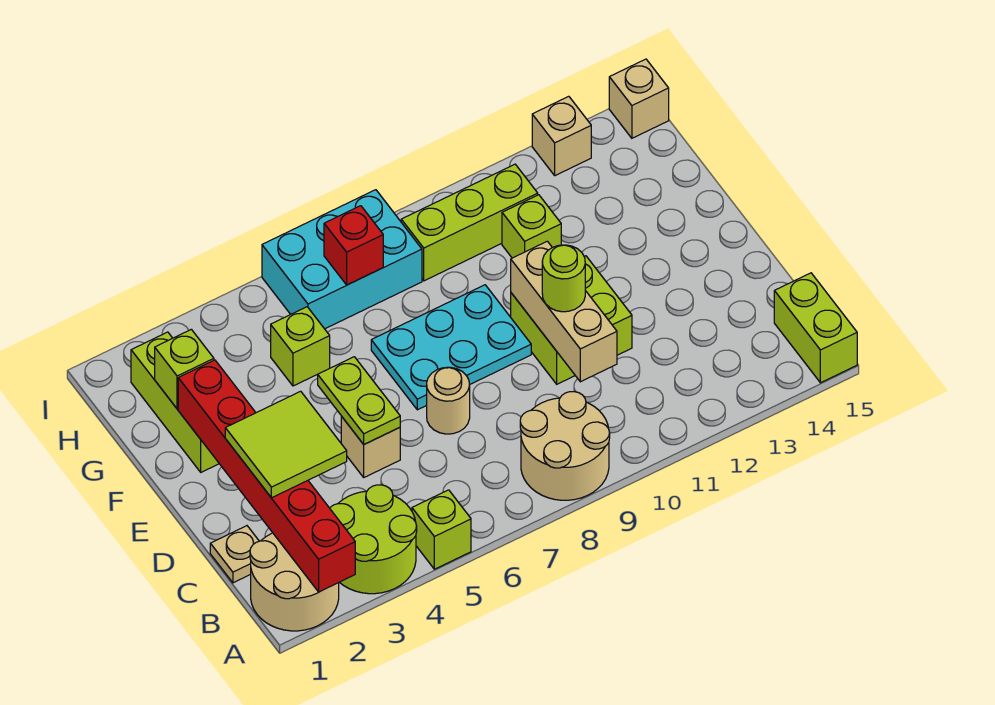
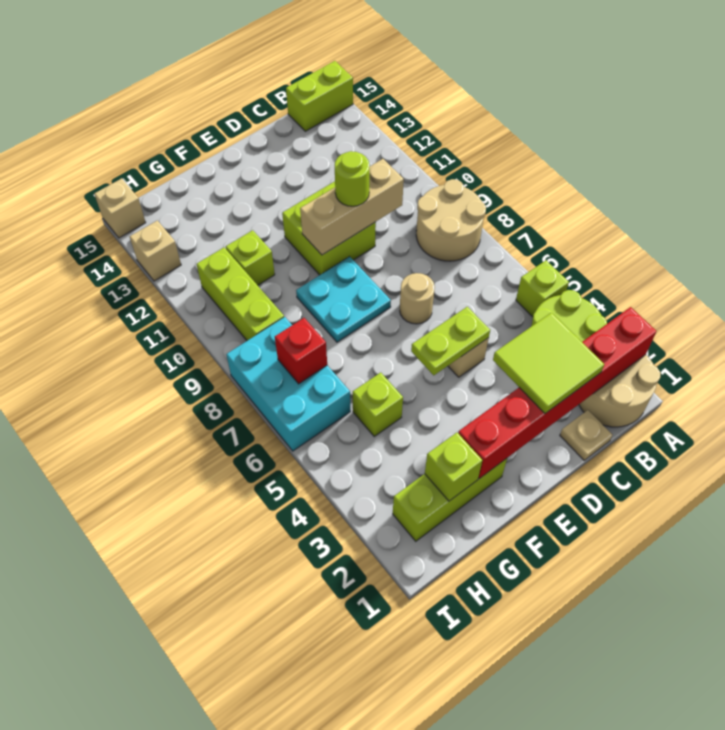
cyan 2x3 plate [371,285,531,410] -> cyan 2x2 plate [296,257,391,342]

